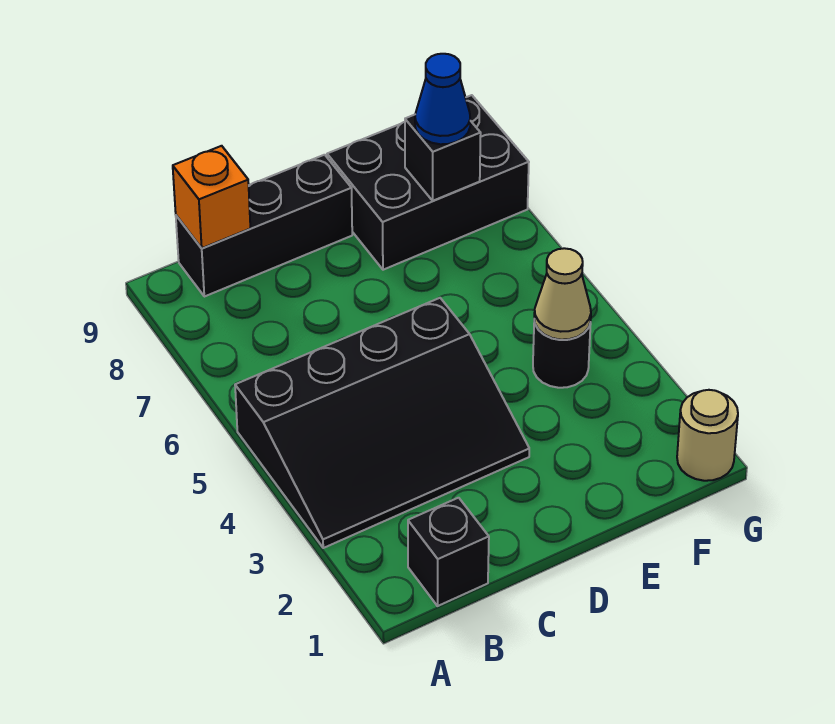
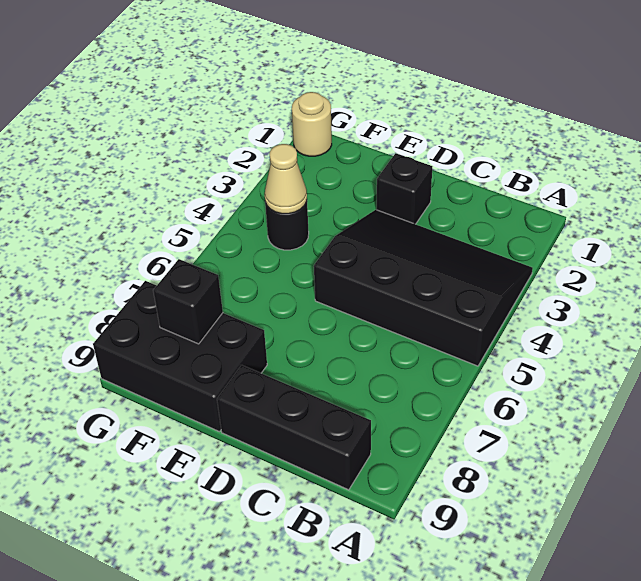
black 1x1 brick [408,498,489,606] -> black 1x1 brick moved to [377,153,432,224]
orange 1x1 brick [173,146,250,248] -> none
blue 1x1 cone [415,54,470,144] -> none

